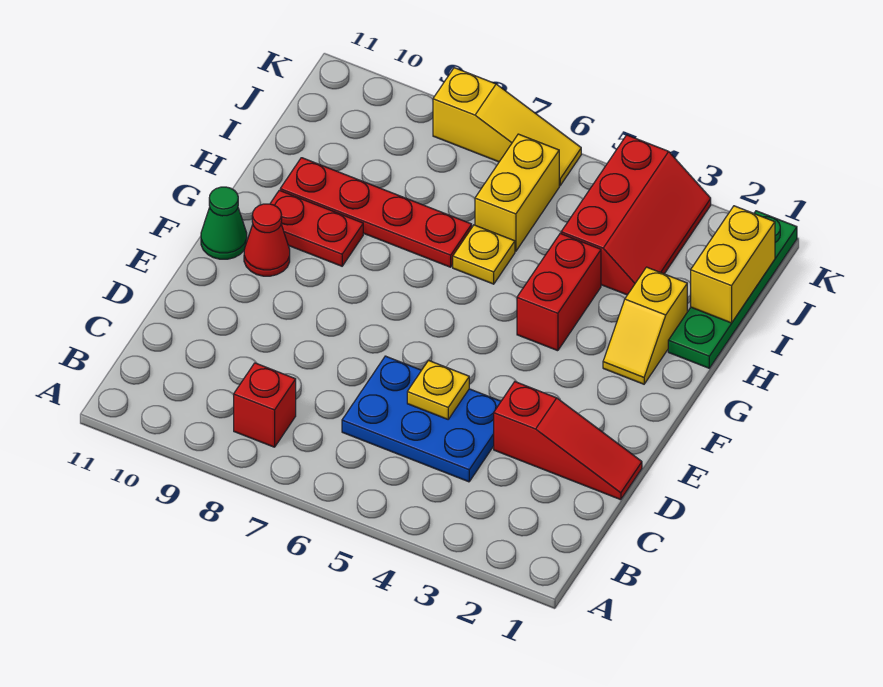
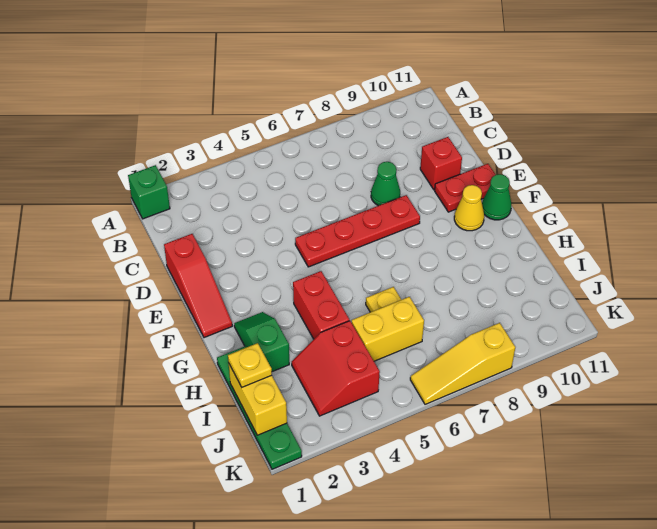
none -> green 1x1 brick [128,165,170,219]
red 1x1 brick [234,363,296,447] -> red 1x1 brick moved to [420,137,462,190]
blue 2x3 plate [342,356,501,482] -> none
red 1x3 slope [494,382,642,500] -> red 1x3 slope turned to [164,234,232,338]
yellow 1x1 plate [407,360,469,419] -> yellow 1x1 plate moved to [228,343,272,387]
none -> green 1x1 cone [371,162,400,206]
red 1x1 cone [244,204,290,276] -> yellow 1x1 cone [454,185,484,231]
yellow 1x2 slope [603,267,687,384] -> green 1x2 slope [234,312,289,372]
red 1x2 plate [270,190,363,266] -> red 1x2 plate moved to [435,164,496,212]
red 1x4 plate [280,158,472,267] -> red 1x4 plate moved to [295,195,420,267]
red 2x3 slope [561,135,711,295] -> red 2x2 slope [292,321,380,416]
yellow 1x2 brick [475,134,559,251] -> yellow 1x2 brick turned to [352,297,424,361]

